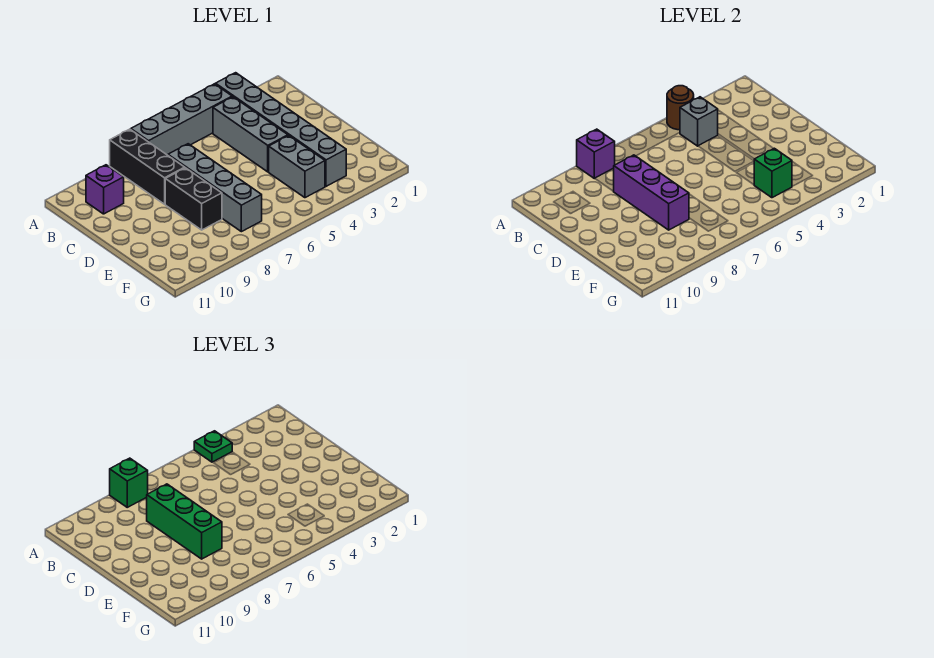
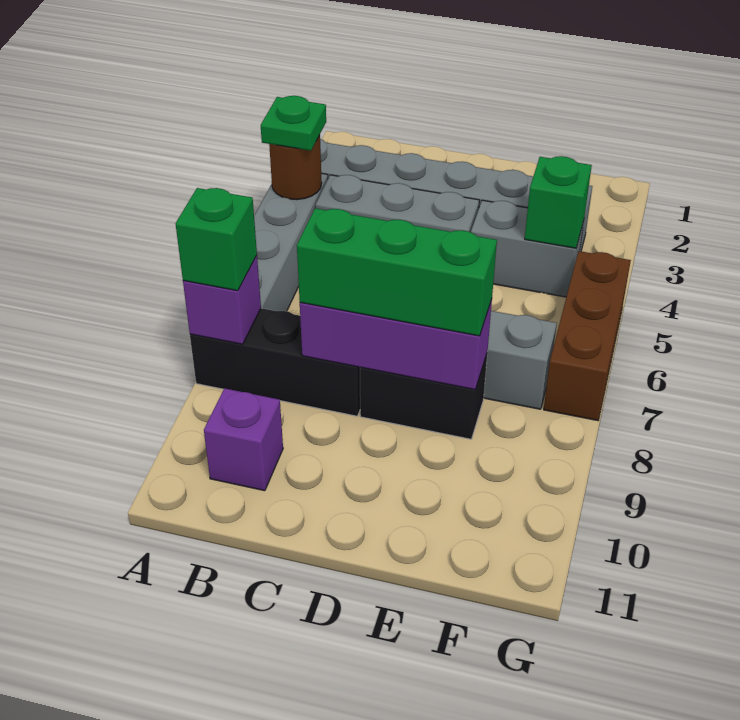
grey 1x1 brick [680,97,718,146] -> none
none -> brown 1x3 brick [544,251,631,421]

